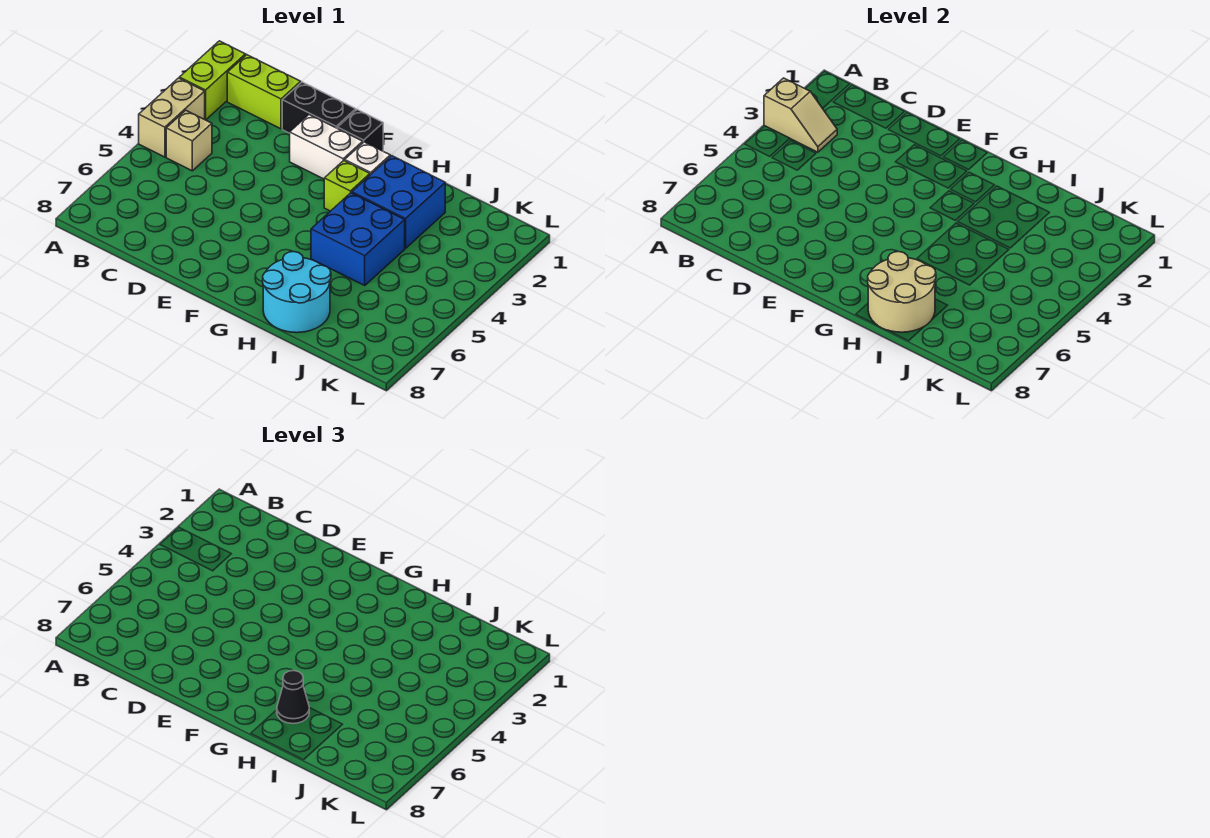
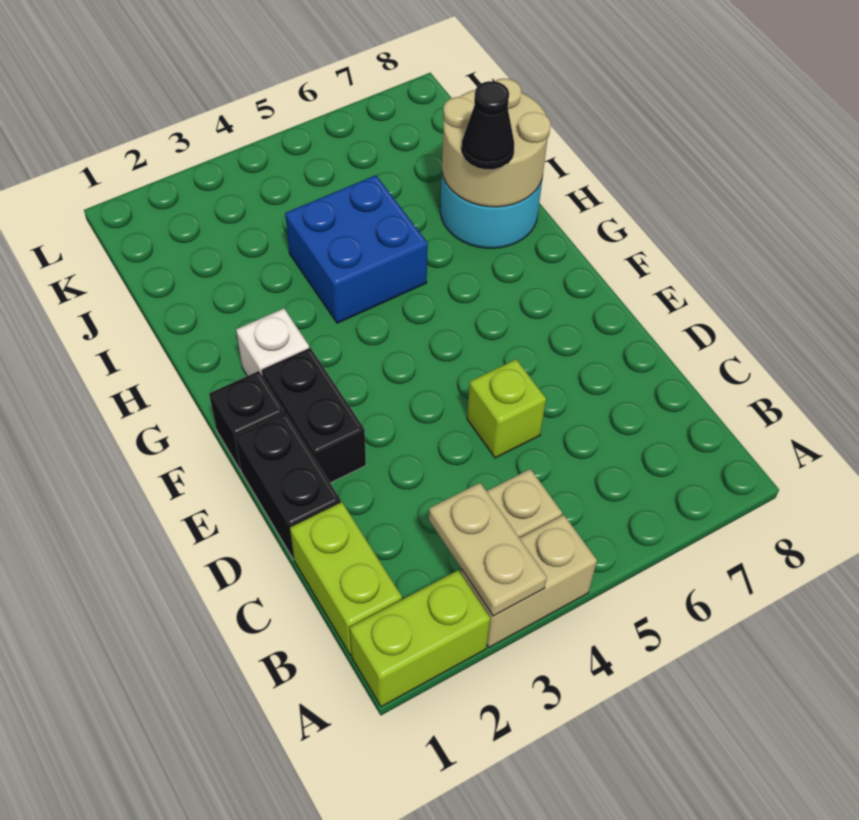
tan 1x2 slope [764,78,837,152] -> tan 1x2 plate [429,483,547,616]
white 1x2 brick [290,115,363,179] -> black 1x2 brick [262,348,366,483]
lime 1x1 brick [324,161,370,211] -> lime 1x1 brick moved to [467,359,546,458]
blue 2x2 brick [352,156,445,248] -> none

